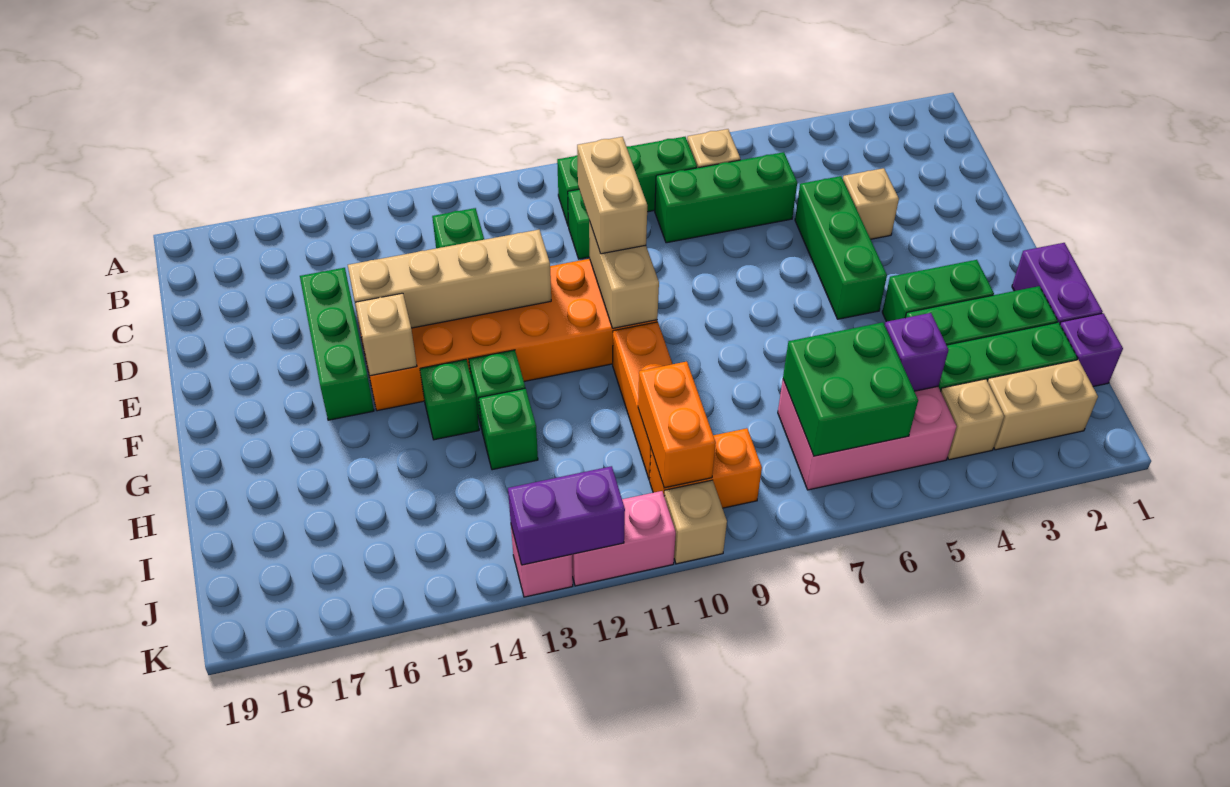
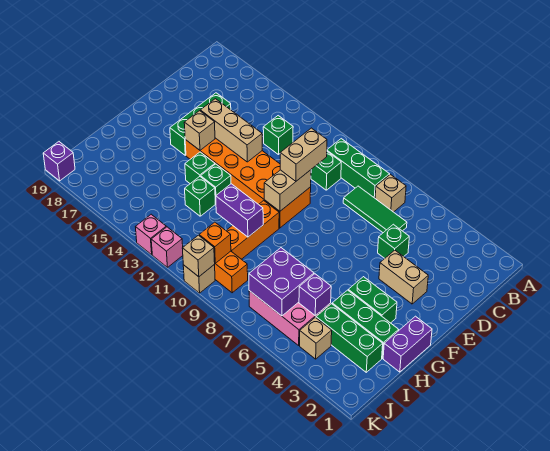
green 1x3 brick [655,152,797,243] -> green 1x3 tile [343,186,407,233]
tan 1x1 brick [843,168,899,239] -> tan 1x1 brick moved to [182,235,215,277]
green 1x3 brick [795,176,887,319] -> green 1x1 brick [378,224,409,258]
tan 1x4 brick [348,230,551,328] -> tan 1x3 brick [200,99,262,162]
purple 1x1 brick [1060,313,1123,387] -> purple 1x1 brick moved to [43,142,75,181]
green 2x2 brick [783,322,918,456] -> purple 2x2 brick [249,248,314,316]
orange 1x2 brick [638,362,716,488] -> orange 1x1 brick [199,222,231,263]
tan 1x2 brick [987,360,1098,450] -> tan 1x2 brick moved to [379,250,428,304]
pink 1x2 brick [572,491,676,586] -> pink 1x1 brick [151,227,183,267]
purple 1x2 brick [508,466,625,565] -> purple 1x2 brick moved to [216,184,263,237]

